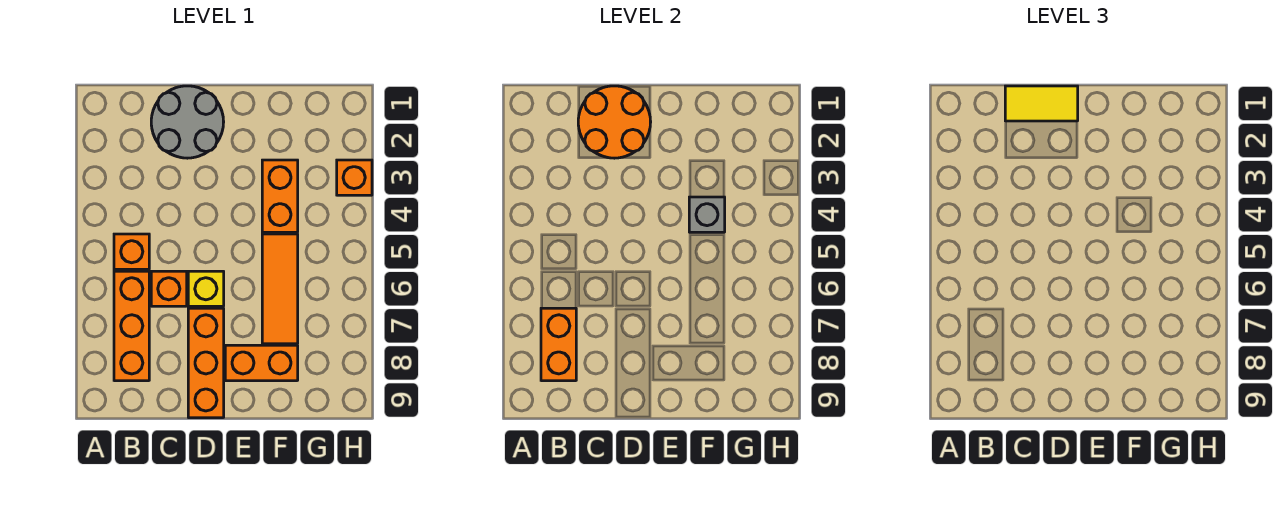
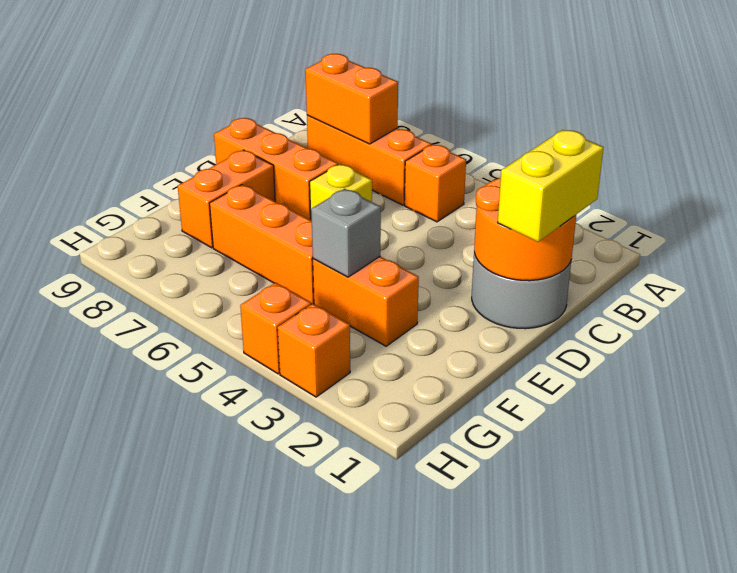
yellow 1x2 tile [1005,86,1078,121] -> yellow 1x2 brick [498,130,604,242]
orange 1x1 brick [151,271,187,306] -> orange 1x1 brick moved to [240,283,311,374]
orange 1x3 tile [262,234,298,344] -> orange 1x3 brick [210,185,314,304]

